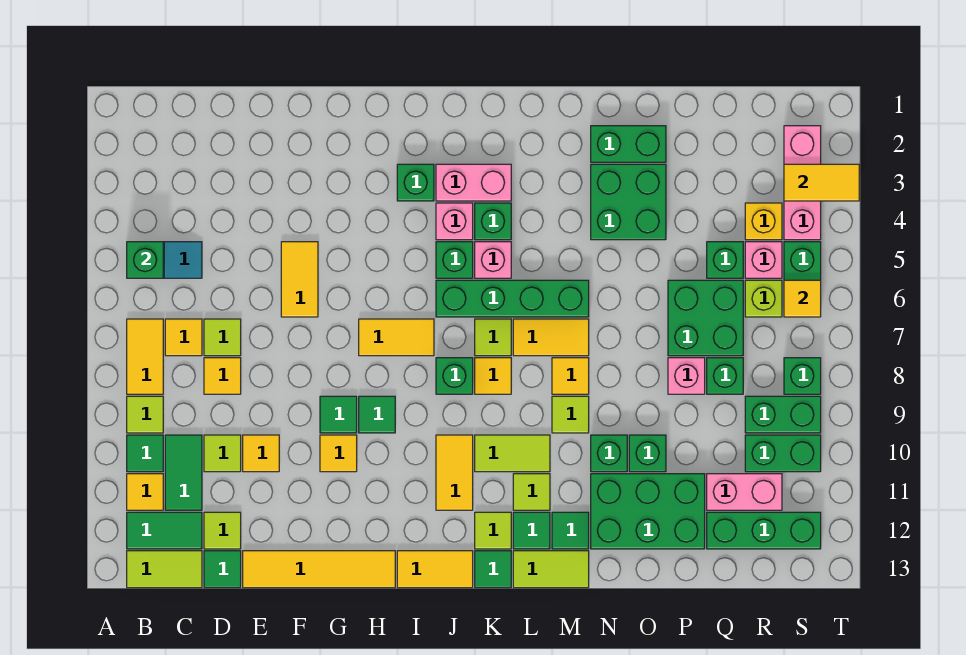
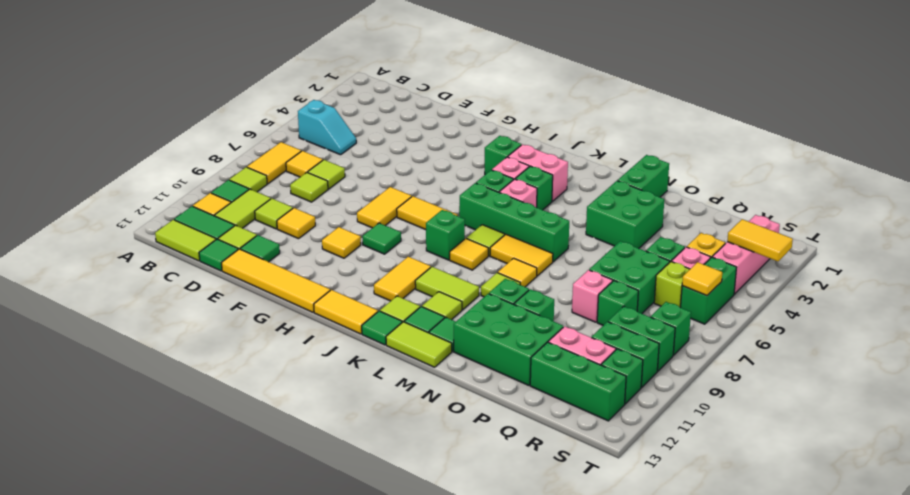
green 1x1 brick [127,242,163,278] -> green 1x1 brick moved to [601,349,643,404]
green 1x2 tile [165,435,202,510] -> lime 1x2 tile [215,189,271,228]
yellow 1x1 tile [204,358,241,394] -> lime 1x1 tile [290,172,328,202]
yellow 1x2 tile [281,242,318,317] -> yellow 1x2 tile moved to [357,187,412,228]
green 1x1 tile [320,396,357,433] -> green 1x1 tile moved to [240,235,280,262]
green 1x2 brick [591,126,666,162] -> green 1x2 brick turned to [618,155,669,197]

